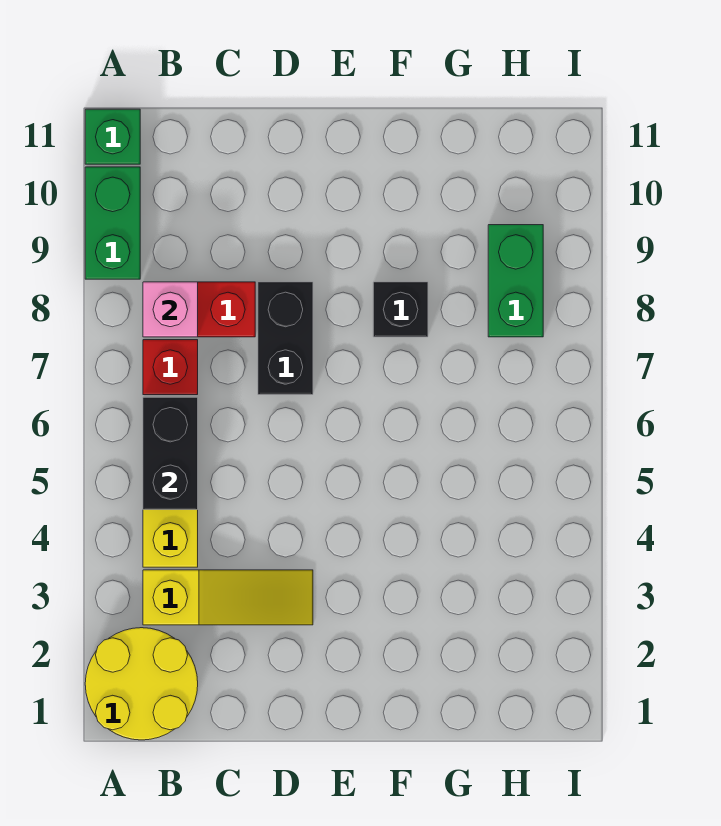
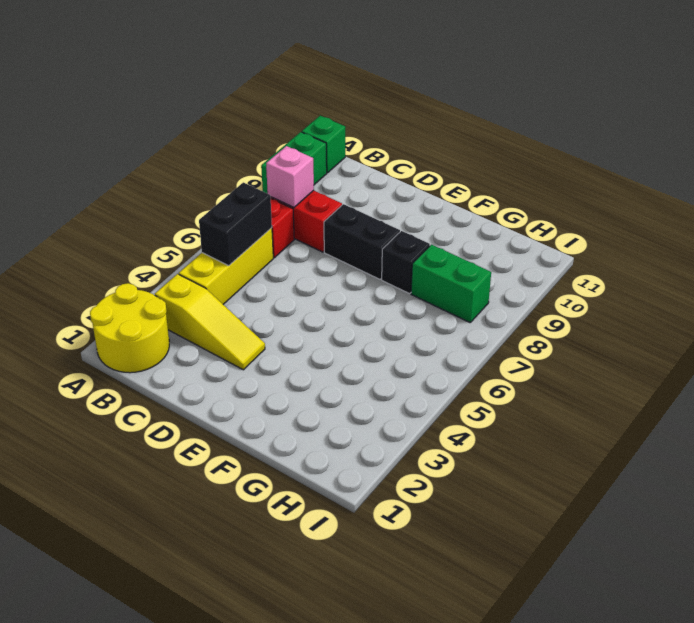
black 1x2 brick [258,282,313,395] -> black 1x2 brick turned to [324,204,400,279]
green 1x2 brick [488,225,543,337] -> green 1x2 brick turned to [411,245,491,322]

